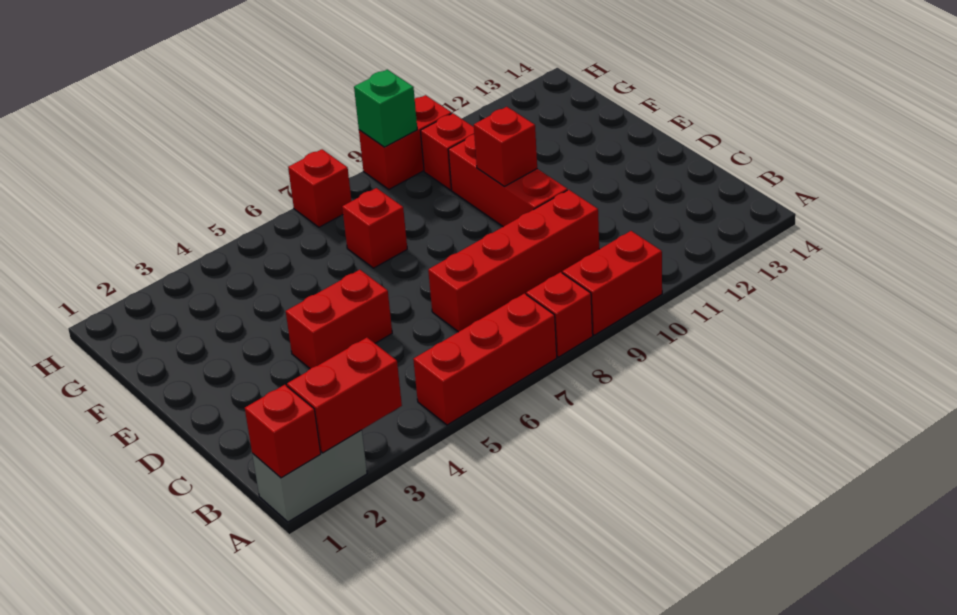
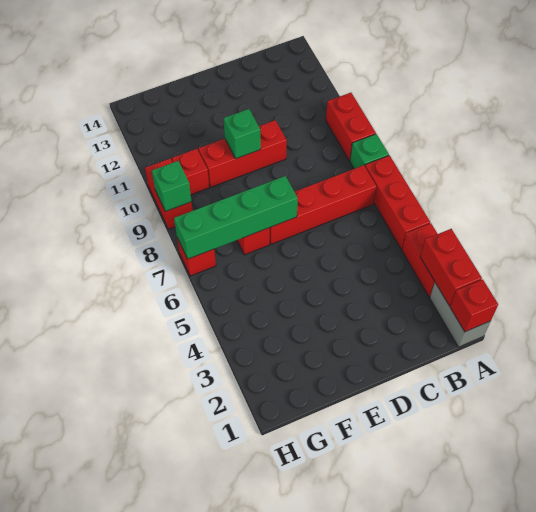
red 1x1 brick [526,272,593,357] -> green 1x1 brick [350,134,389,169]
red 1x4 brick [428,190,599,332] -> red 1x4 brick turned to [270,165,376,244]
red 1x2 brick [286,270,392,369] -> red 1x2 brick moved to [402,223,437,297]
none -> green 1x4 brick [174,176,298,259]
red 1x1 brick [474,107,537,186] -> green 1x1 brick [224,109,261,159]

